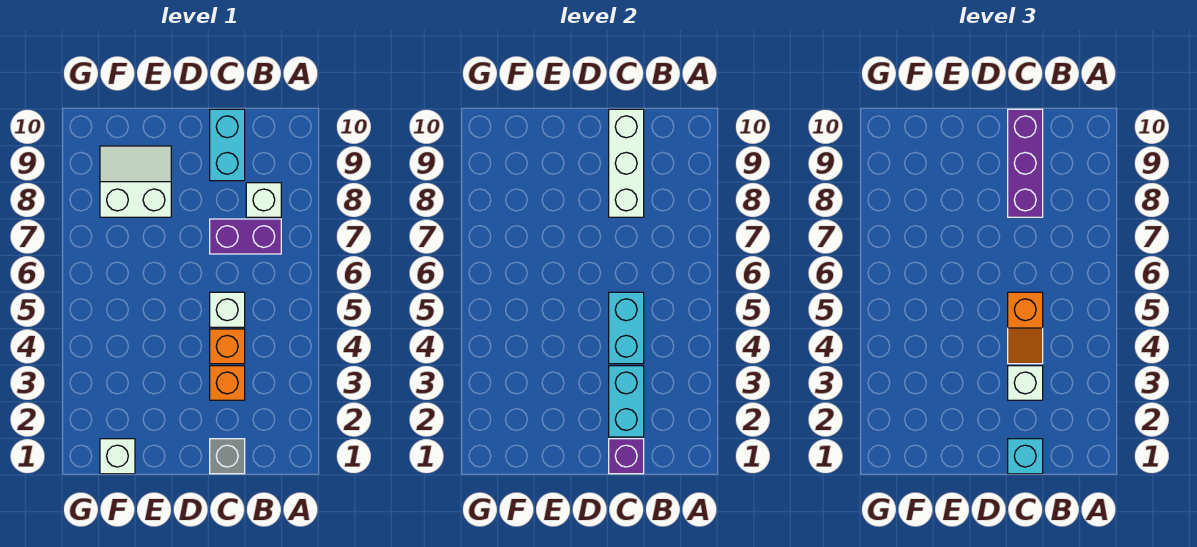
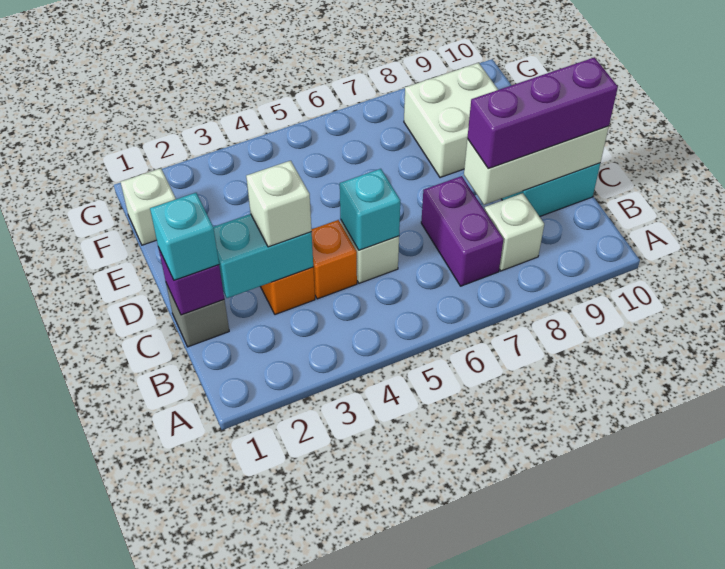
cyan 1x2 brick [609,292,644,364] -> cyan 1x1 brick [340,169,400,250]
orange 1x2 slope [1008,292,1043,364] -> none
white 2x2 slope [100,146,171,217] -> white 2x2 brick [404,63,498,178]

